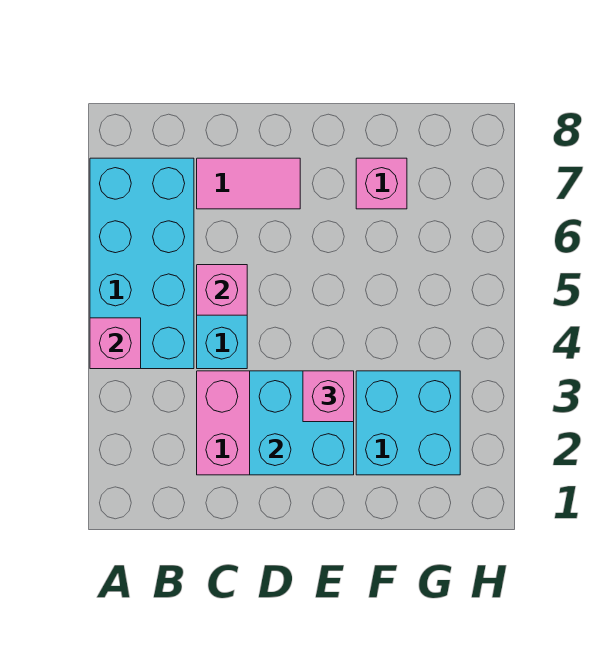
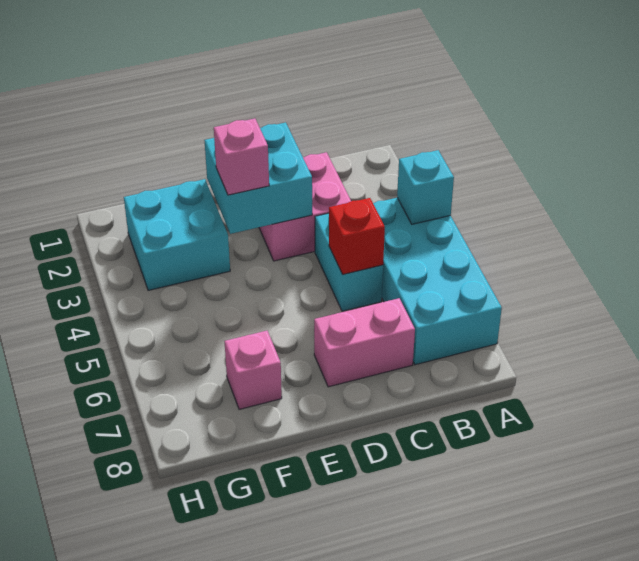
pink 1x1 brick [90,318,141,369] -> cyan 1x1 brick [397,150,454,224]
pink 1x1 brick [197,265,247,315] -> red 1x1 brick [329,198,385,274]
pink 1x2 tile [197,158,300,209] -> pink 1x2 brick [314,298,415,387]

